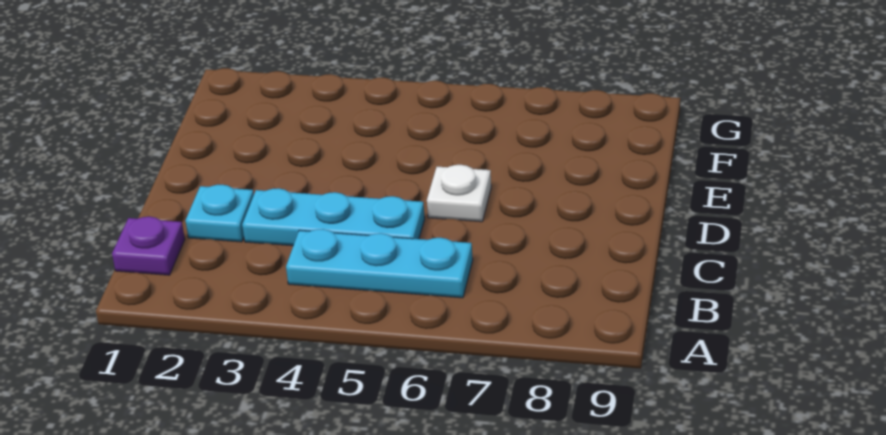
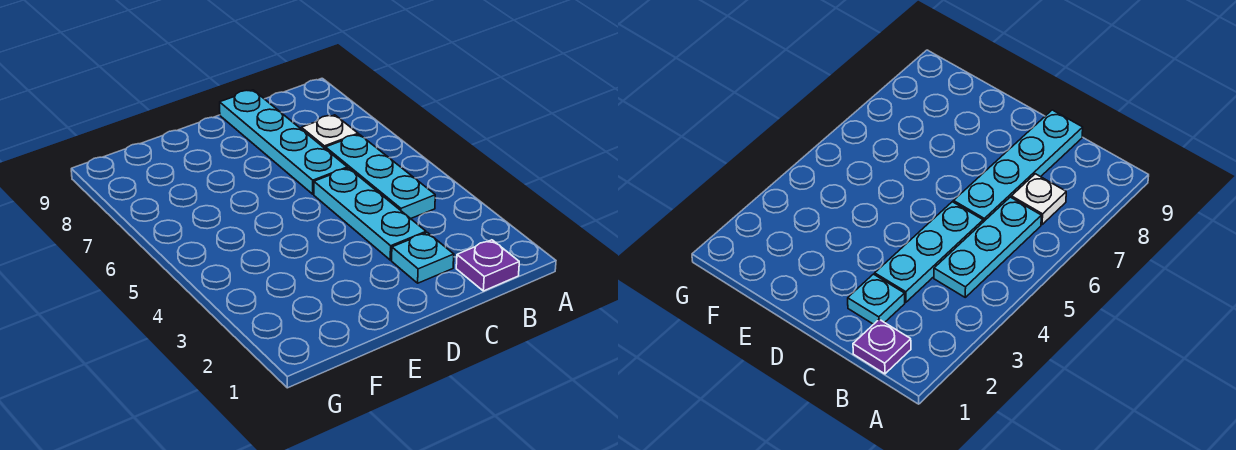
none -> cyan 1x4 plate [220,90,347,194]
white 1x1 plate [427,165,491,222] -> white 1x1 plate moved to [301,115,358,149]

